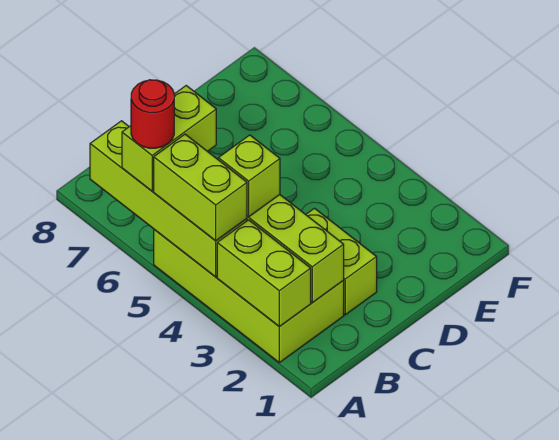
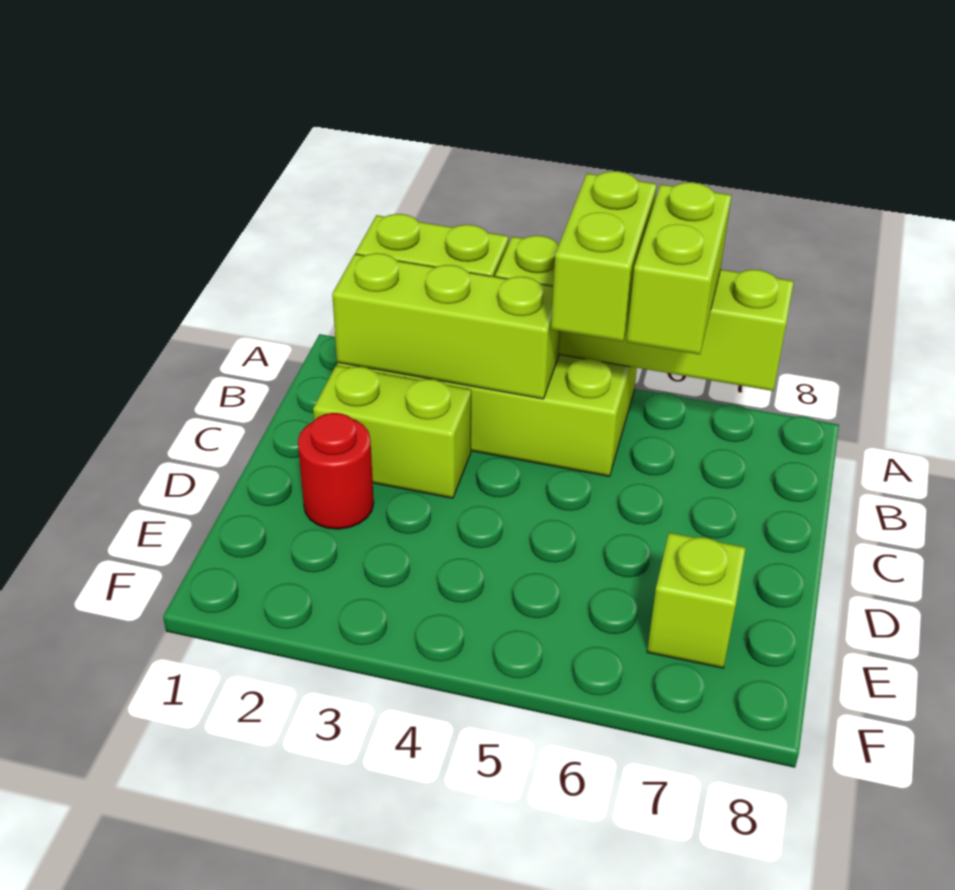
lime 1x2 brick [154,134,247,241] -> lime 1x2 brick turned to [551,171,657,342]
red 1x1 round brick [131,80,174,148] -> red 1x1 round brick moved to [298,413,374,529]
lime 1x1 brick [218,135,280,217] -> lime 1x1 brick moved to [647,533,746,668]

